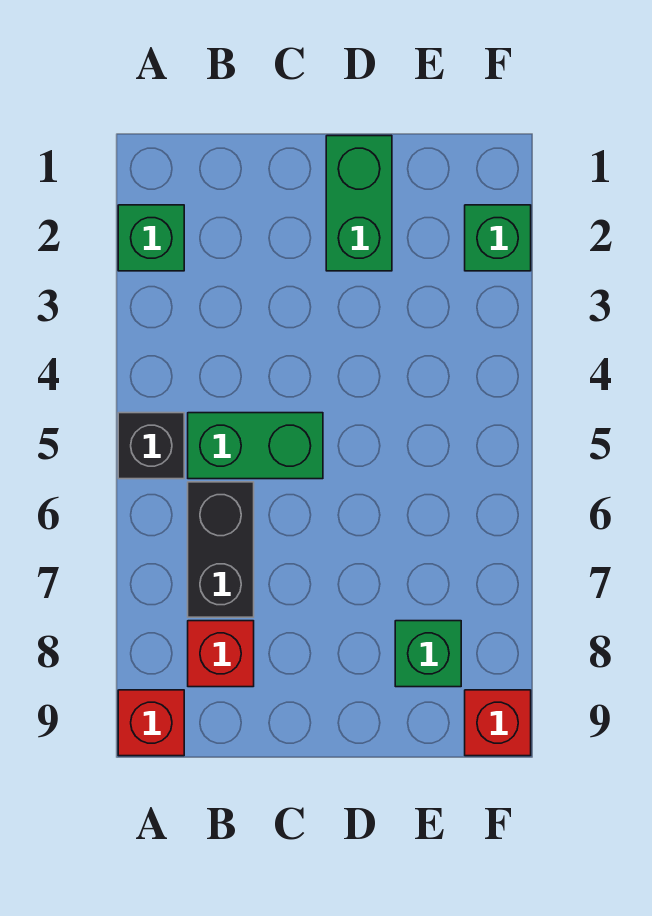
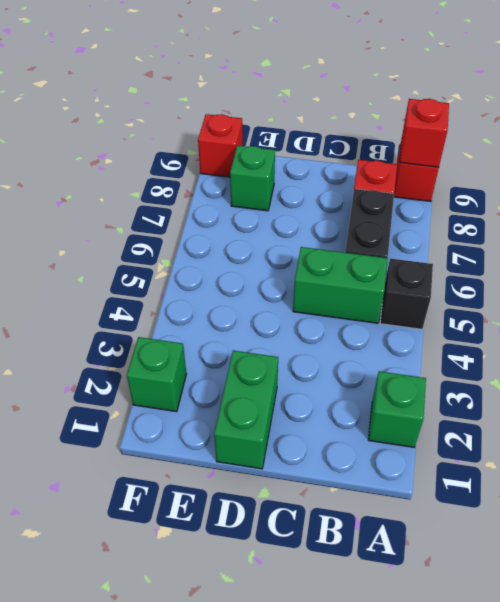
none -> red 1x1 brick [399,99,449,167]

